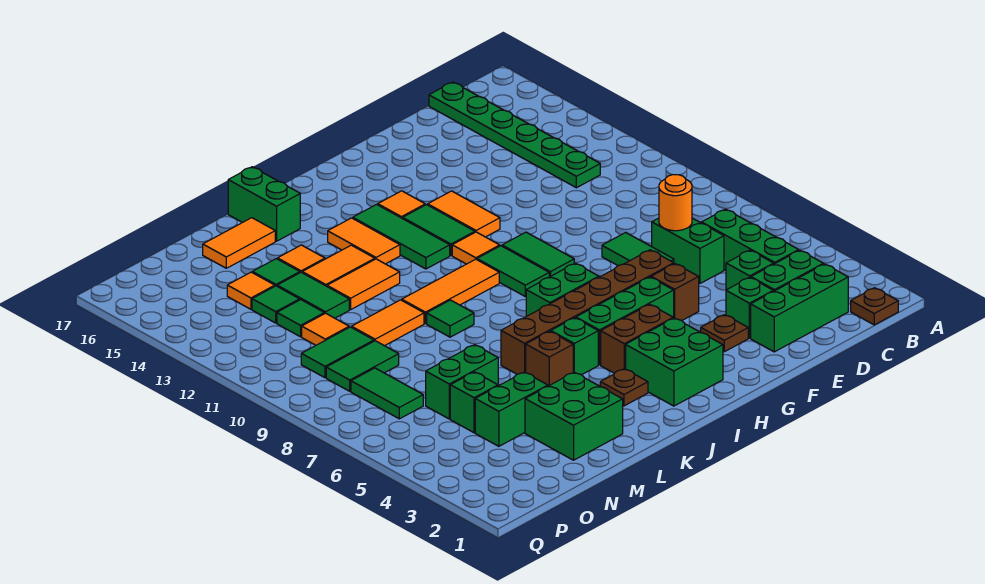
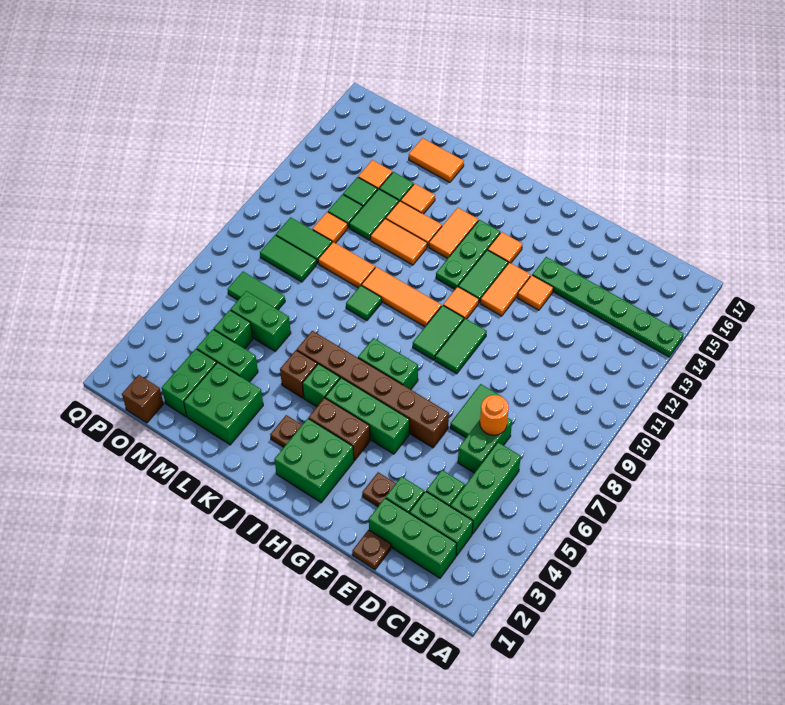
brown 1x1 plate [851,288,898,325] -> brown 1x1 plate moved to [352,530,391,570]
green 1x6 plate [429,82,600,188] -> green 1x6 plate turned to [532,257,684,357]
brown 1x1 brick [651,264,699,320] -> brown 1x1 brick moved to [122,375,164,423]
none -> orange 1x1 tile [517,275,553,310]
green 1x3 tile [353,204,450,269] -> green 1x3 plate [436,220,500,289]
green 1x2 brick [228,167,300,241] -> green 1x2 brick moved to [162,349,217,417]
green 1x2 tile [351,368,423,419] -> green 1x2 tile turned to [228,272,285,310]

